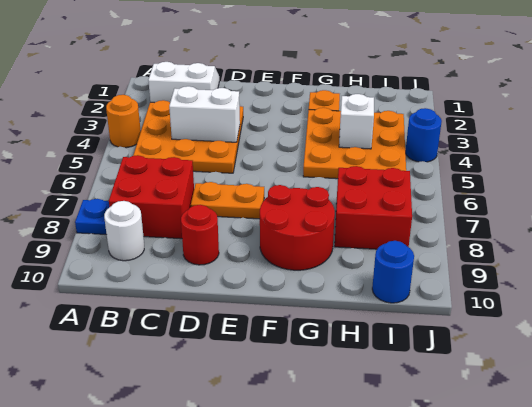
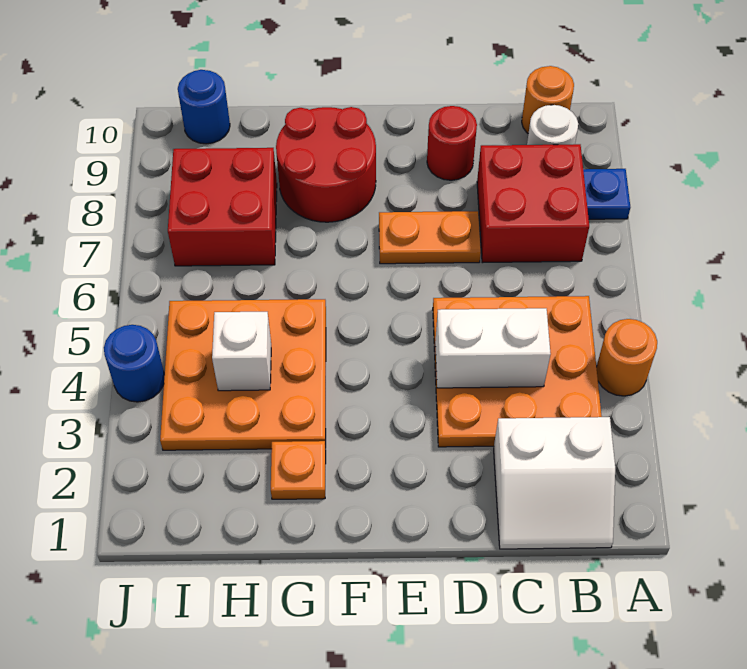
none -> orange 1x1 round brick [522,66,574,134]

